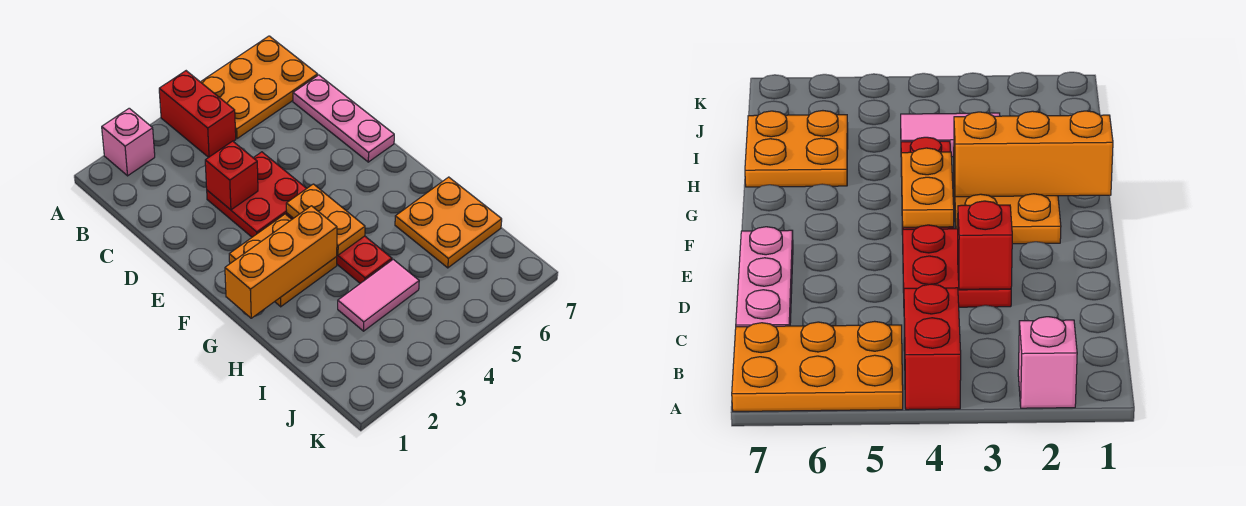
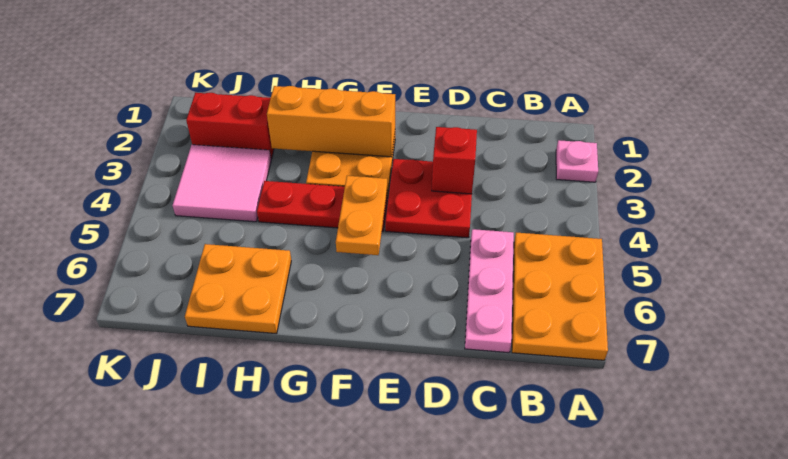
pink 1x1 brick [102,108,155,176] -> pink 1x1 plate [556,140,598,182]
red 1x2 brick [159,71,236,157] -> red 1x2 brick moved to [186,93,274,159]
pink 1x3 plate [293,75,394,162] -> pink 1x3 plate turned to [465,229,514,353]
orange 1x2 plate [286,184,365,255] -> orange 1x2 plate turned to [336,176,387,255]
orange 1x3 brick [225,206,337,318] -> orange 1x3 brick turned to [267,86,395,157]
pink 1x2 tile [338,259,419,331] -> pink 2x2 tile [173,145,271,222]

